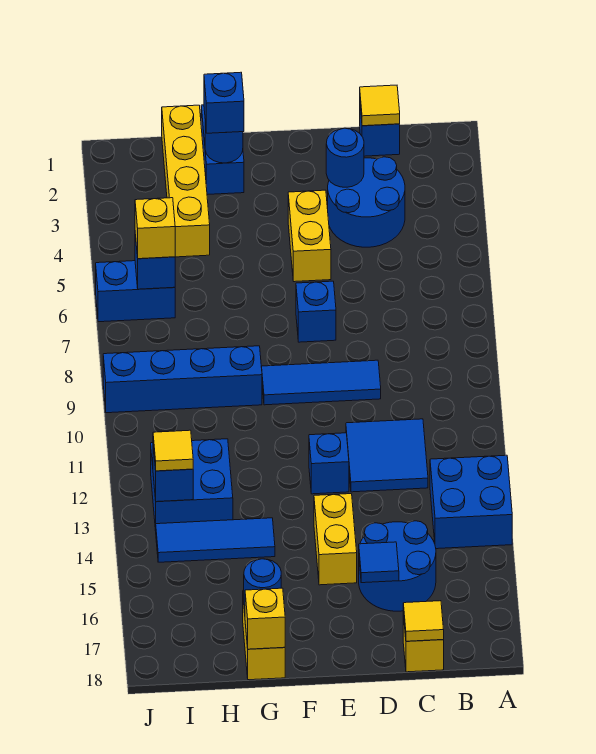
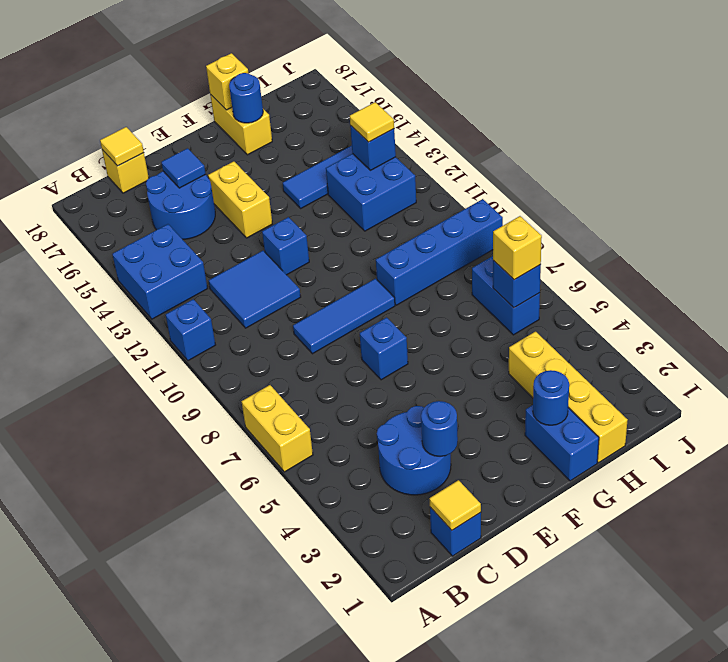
yellow 1x2 brick [288,190,331,282] -> yellow 1x2 brick moved to [242,385,313,472]
blue 1x1 brick [204,72,244,133] -> blue 1x1 brick moved to [166,299,215,361]
blue 1x2 brick [96,261,175,322] -> blue 1x2 brick turned to [472,256,540,335]

